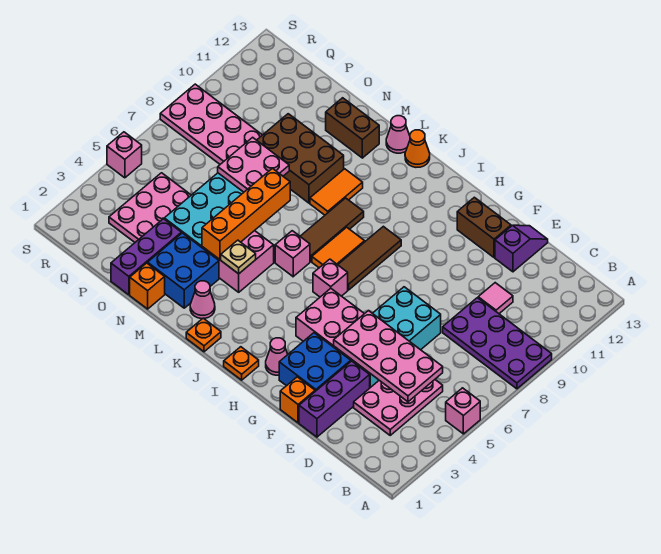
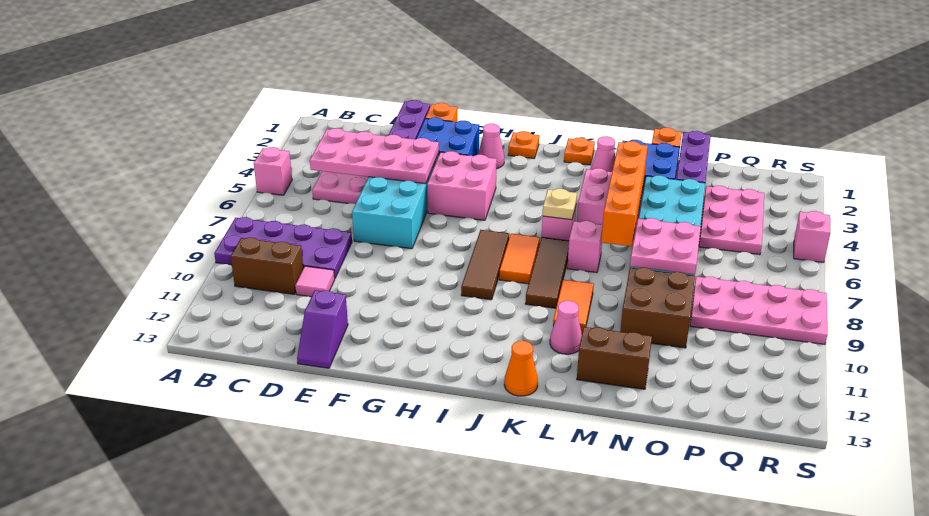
brown 1x2 brick [457,197,511,258] -> brown 1x2 brick moved to [231,238,303,294]
pink 1x1 brick [313,259,348,297] -> pink 1x1 brick moved to [567,221,603,273]
tan 1x1 plate [221,240,256,274] -> tan 1x1 plate moved to [543,189,577,220]
pink 1x1 cone [386,116,410,153] -> pink 1x1 cone moved to [550,301,582,354]
brown 2x3 brick [257,114,344,203] -> brown 2x2 brick [620,268,695,348]

